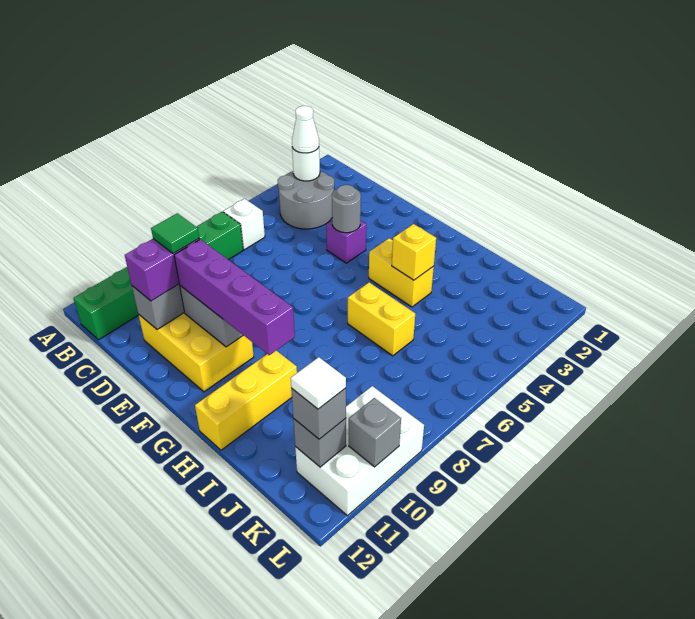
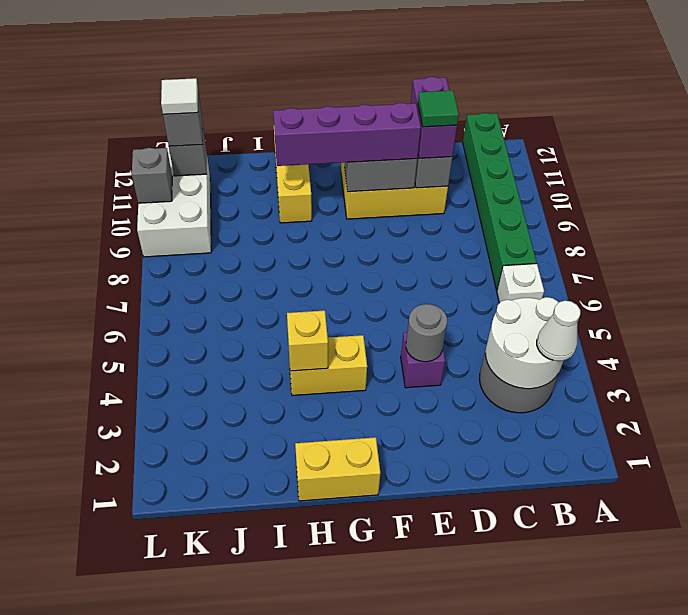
white 1x1 round brick [292,147,320,181] -> white 2x2 round brick [485,297,564,389]
yellow 1x2 brick [348,282,415,356] -> yellow 1x2 brick moved to [295,437,380,501]

